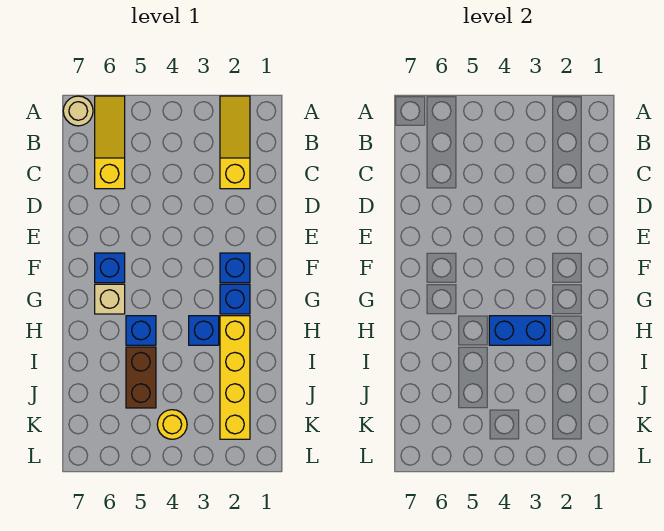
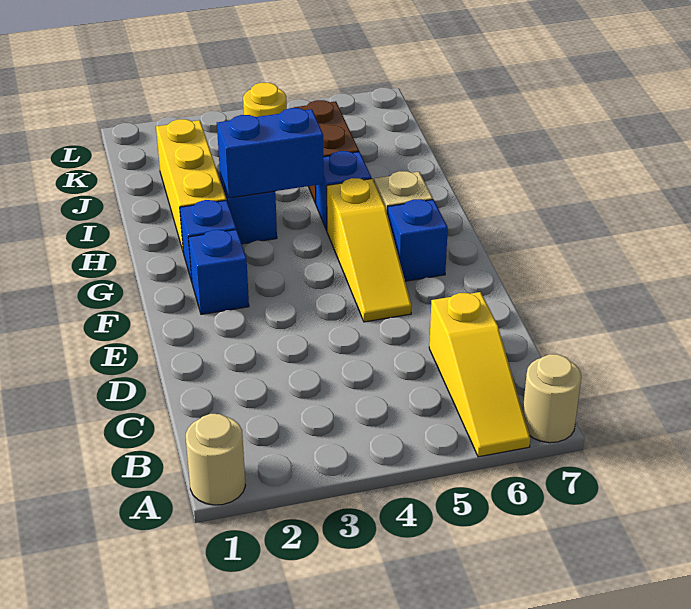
none -> tan 1x1 round brick [186,414,246,505]
yellow 1x3 slope [220,96,250,189] -> yellow 1x3 slope moved to [327,178,412,322]
yellow 1x4 brick [220,316,250,439] -> yellow 1x3 brick [156,119,226,253]

